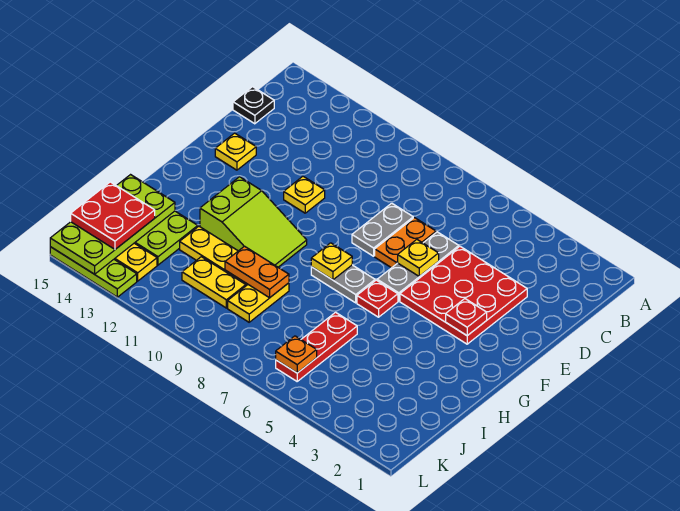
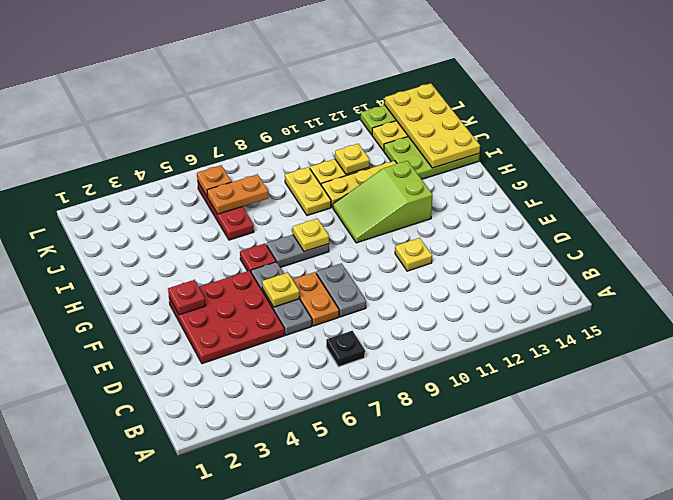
black 1x1 plate [233,87,274,124] -> black 1x1 plate moved to [326,331,365,367]
yellow 1x1 plate [215,133,256,170] -> yellow 1x1 plate moved to [335,144,370,174]
orange 1x2 plate [225,246,289,298] -> orange 1x2 plate moved to [207,174,268,214]
lime 2x4 plate [50,175,175,274] -> yellow 2x4 plate [385,83,480,168]
red 2x2 plate [71,182,155,249] -> none

